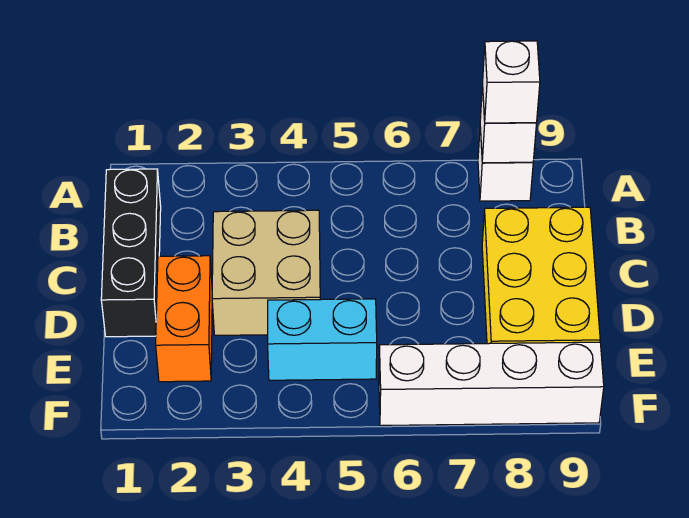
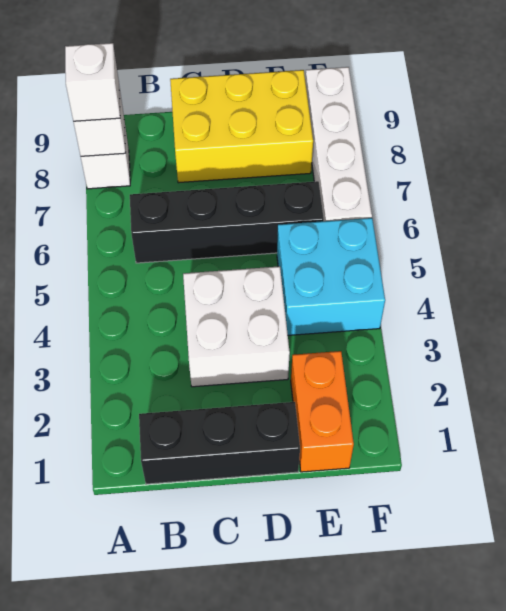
none -> black 1x4 brick [130,181,324,263]
tan 2x2 brick [212,210,320,335] -> white 2x2 brick [183,266,290,387]
orange 1x2 brick [156,256,212,382] -> orange 1x2 brick turned to [291,351,354,472]
cyan 1x2 brick [268,299,377,380] -> cyan 2x2 brick [277,218,385,335]

